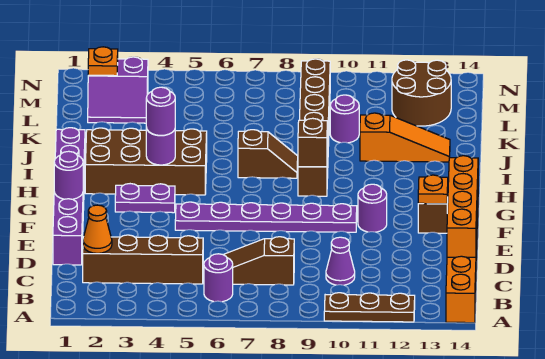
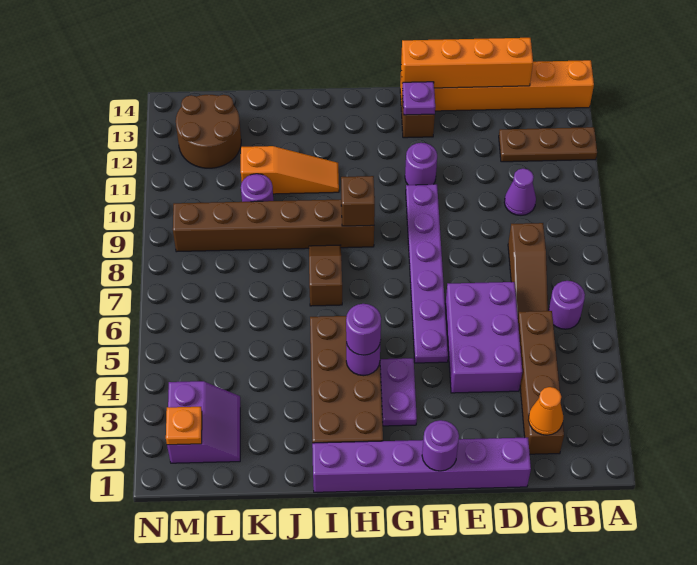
brown 1x3 plate [324,293,415,322] -> brown 1x3 plate turned to [499,127,597,162]
none -> purple 2x3 brick [445,282,522,393]
orange 1x1 plate [418,175,448,204] -> purple 1x1 plate [402,82,435,115]
orange 1x3 slope [360,113,450,162] -> orange 1x3 slope turned to [241,146,339,194]

